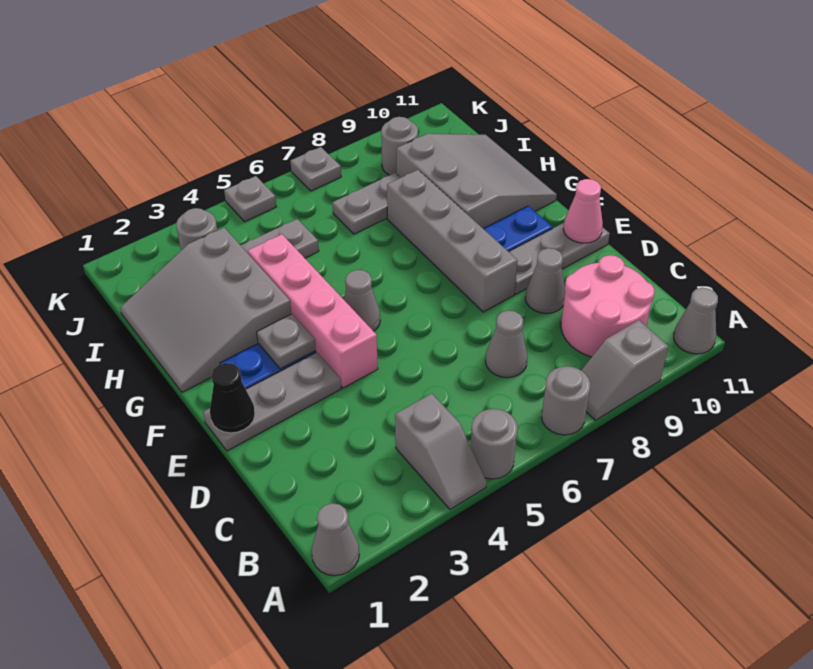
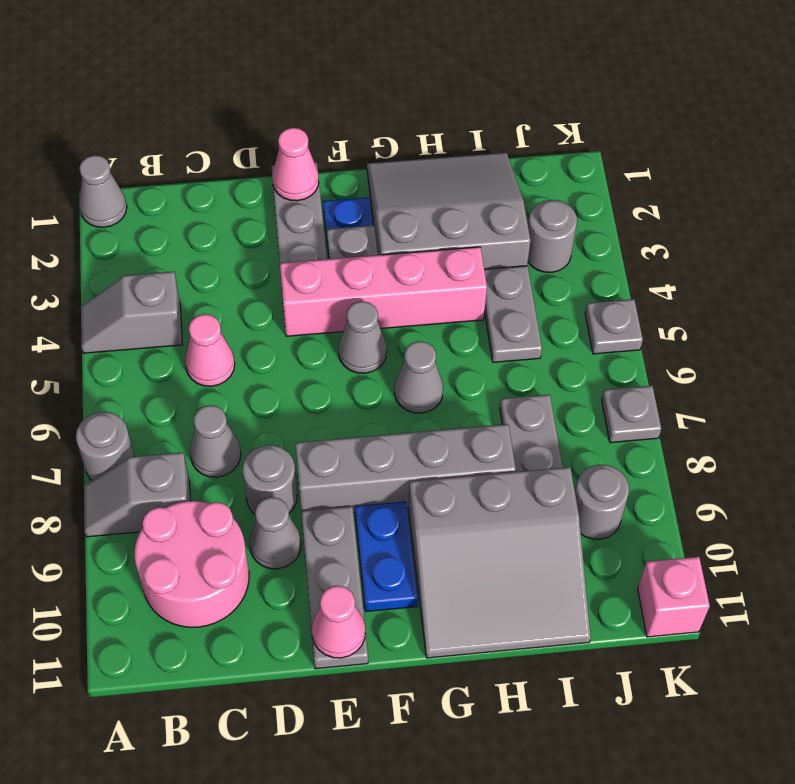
grey 1x1 round brick [470,409,518,479] -> grey 1x1 round brick moved to [243,445,297,514]
grey 1x2 slope [581,320,668,420] -> grey 1x2 slope turned to [84,452,190,537]
grey 1x1 cone [674,288,718,354] -> grey 1x1 cone moved to [394,341,443,413]
none -> pink 1x1 cone [185,314,235,386]
black 1x1 cone [210,363,255,433] -> pink 1x1 cone [272,128,319,201]
none -> pink 1x1 brick [638,557,710,637]

